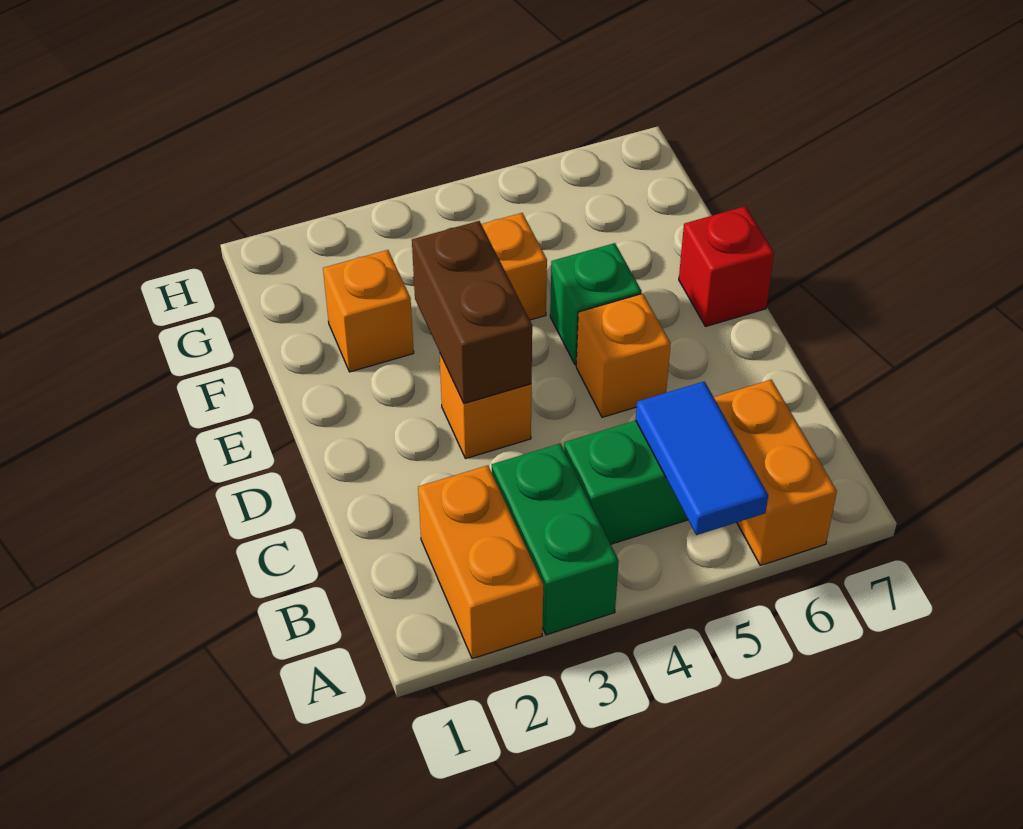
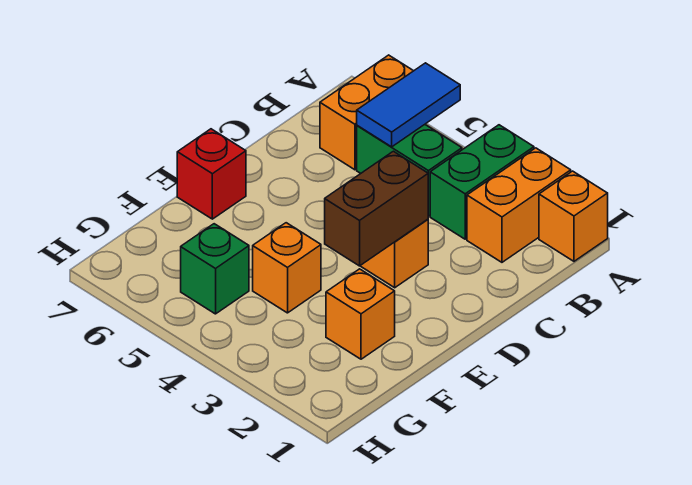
orange 1x1 brick [576,294,671,417] -> orange 1x1 brick moved to [539,171,608,261]
green 1x1 brick [550,243,642,365] -> green 1x1 brick moved to [181,224,249,314]

